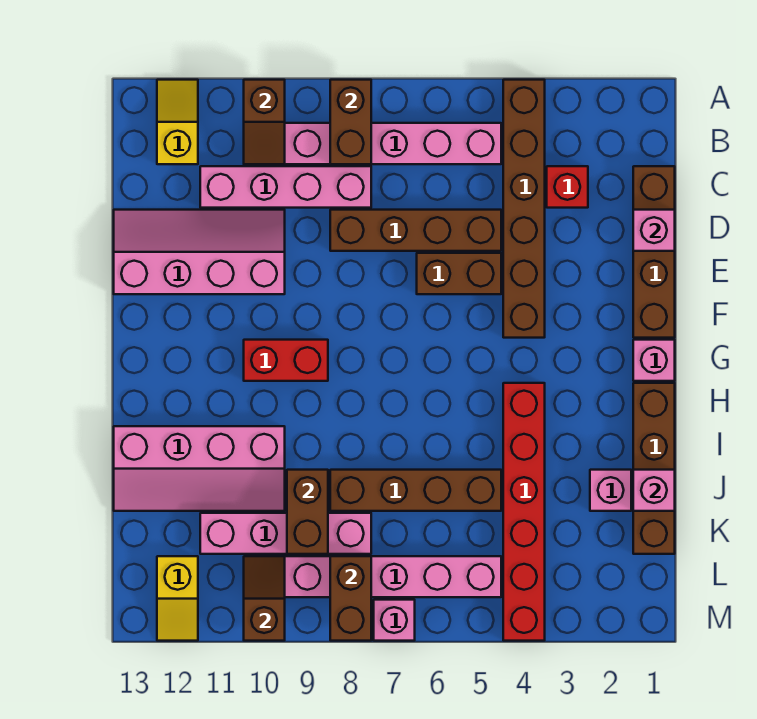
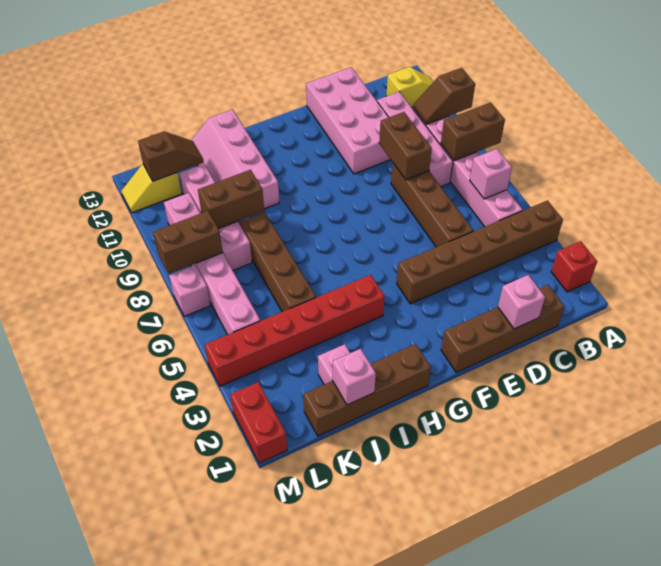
red 1x1 brick [547,166,588,208] -> red 1x1 brick moved to [551,241,597,292]
pink 2x4 slope [114,210,285,294] -> pink 2x4 brick [306,67,391,174]
brown 1x2 brick [417,253,501,294] -> brown 1x2 brick moved to [379,112,432,180]
pink 1x1 brick [633,340,675,381] -> pink 1x1 brick moved to [470,149,512,199]
red 1x2 brick [244,340,328,381] -> red 1x2 brick moved to [230,382,287,463]
brown 1x2 slope [244,556,285,641] -> brown 1x2 slope moved to [138,131,204,181]

